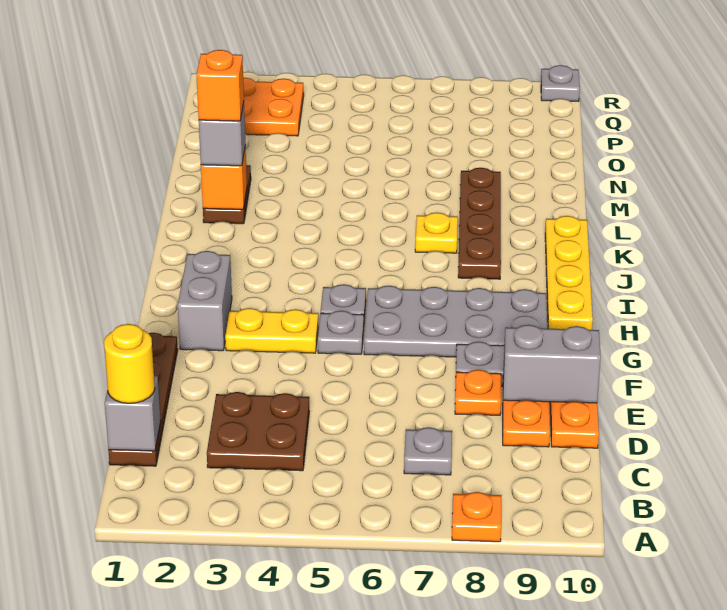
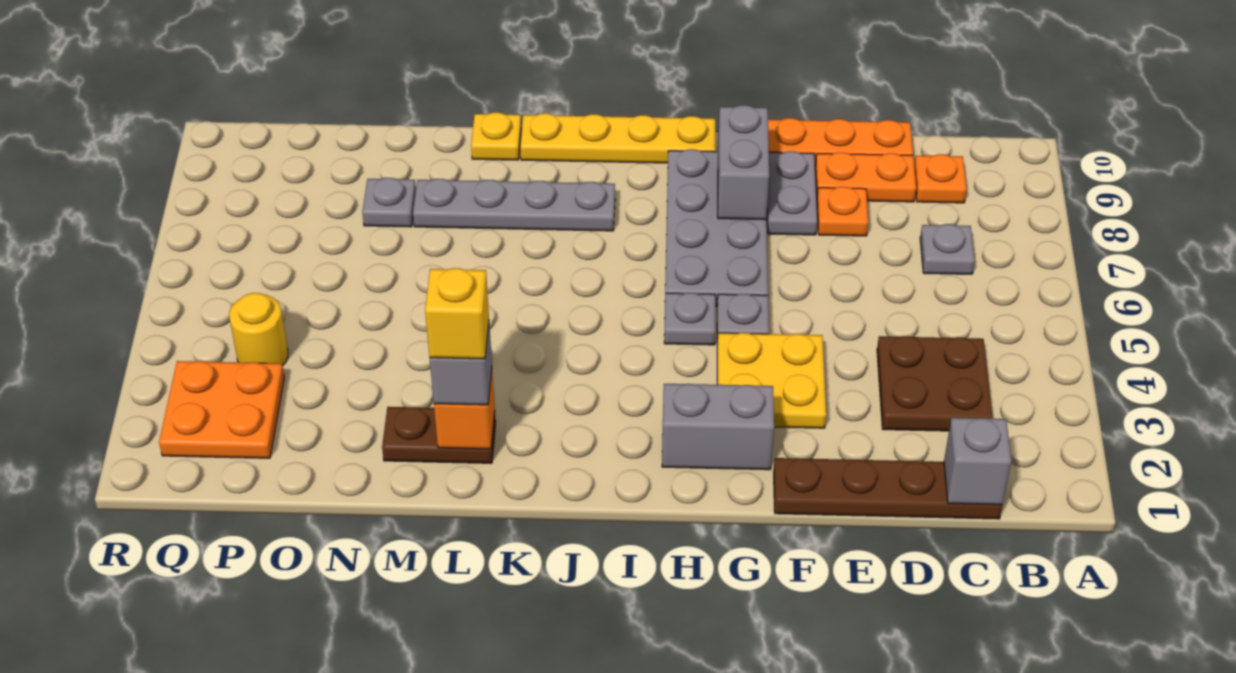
orange 1x1 plate [452,492,501,542] -> orange 1x1 plate moved to [914,154,967,203]
yellow 1x1 round brick [104,324,155,403] -> yellow 1x1 round brick moved to [229,293,288,366]
grey 1x2 brick [503,325,601,403] -> grey 1x2 brick moved to [718,105,769,220]
yellow 1x2 plate [225,308,318,353] -> yellow 2x2 plate [717,333,826,428]
brown 1x4 plate [458,168,501,279] -> grey 1x4 plate [413,179,615,231]
yellow 1x1 plate [415,212,458,253] -> yellow 1x1 plate moved to [471,112,521,160]
orange 1x1 brick [197,50,244,121] -> yellow 1x1 brick [425,268,489,359]
grey 1x1 plate [541,65,580,101] -> grey 1x1 plate moved to [362,178,416,227]

